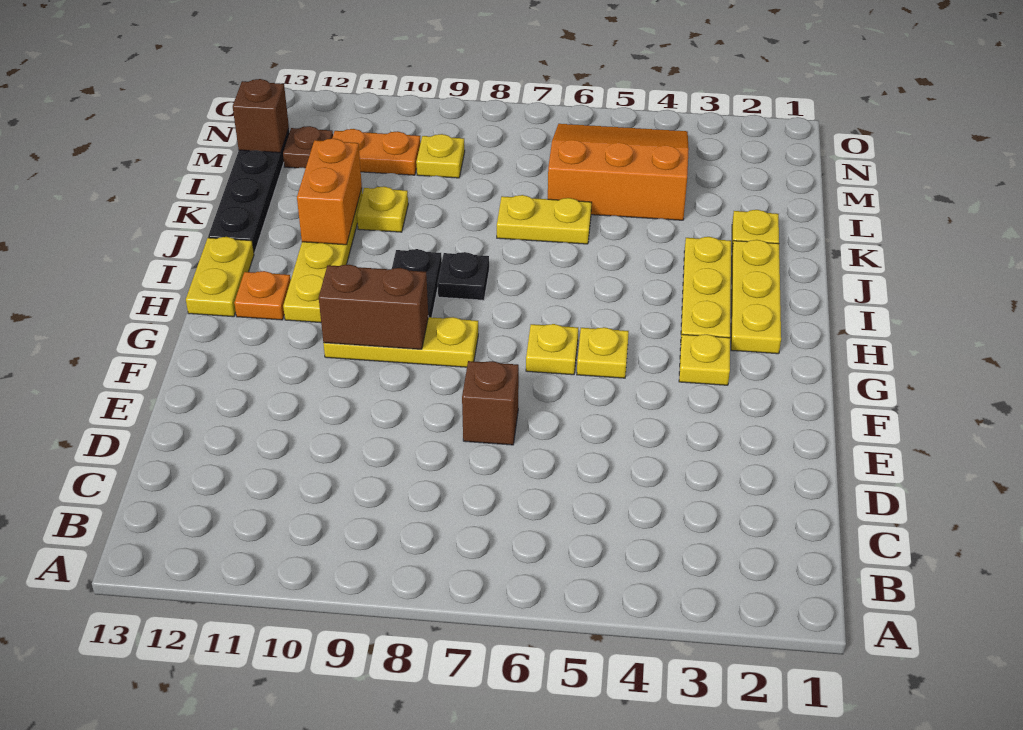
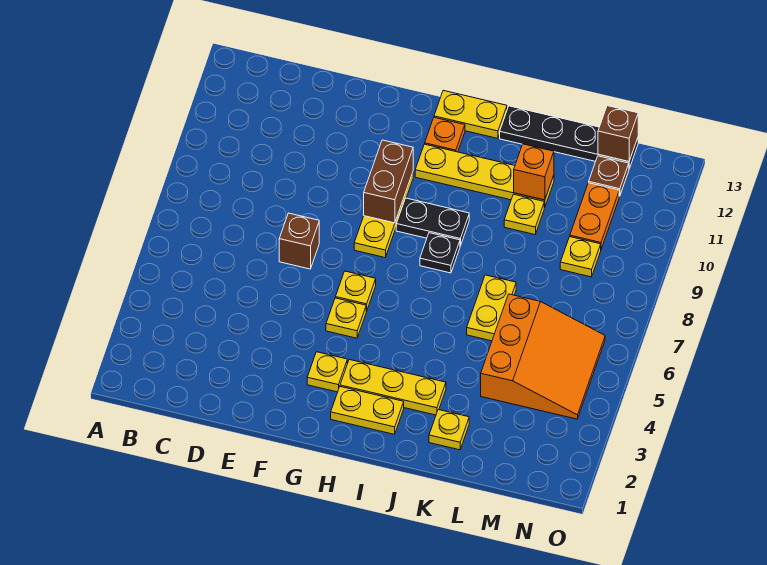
yellow 1x3 plate [731,240,781,354] -> yellow 1x2 plate [331,387,404,434]
orange 1x2 brick [297,139,362,245] -> orange 1x1 brick [514,144,554,200]

